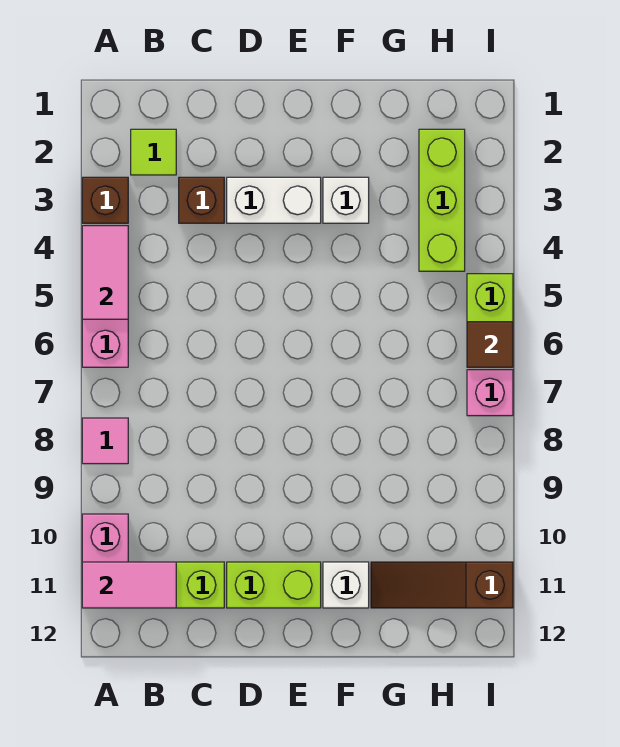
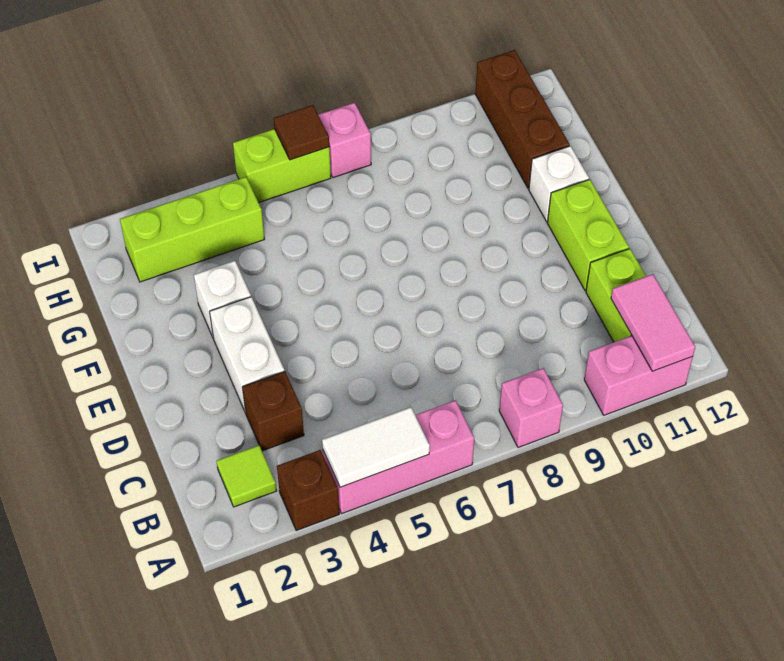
pink 1x2 tile [82,226,128,319] -> white 1x2 tile [322,407,430,487]
pink 1x1 tile [82,418,128,464] -> pink 1x1 brick [499,368,563,447]
brown 1x3 slope [371,562,513,608] -> brown 1x3 brick [475,50,570,188]

